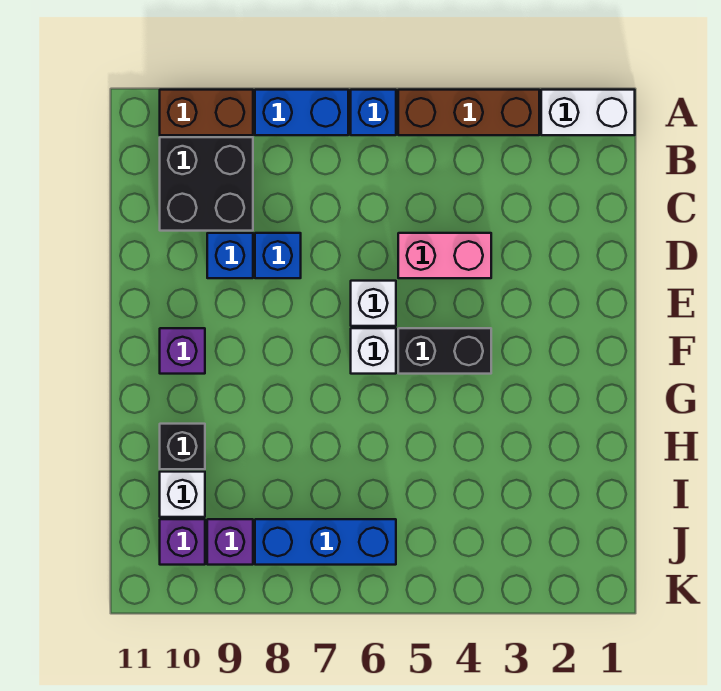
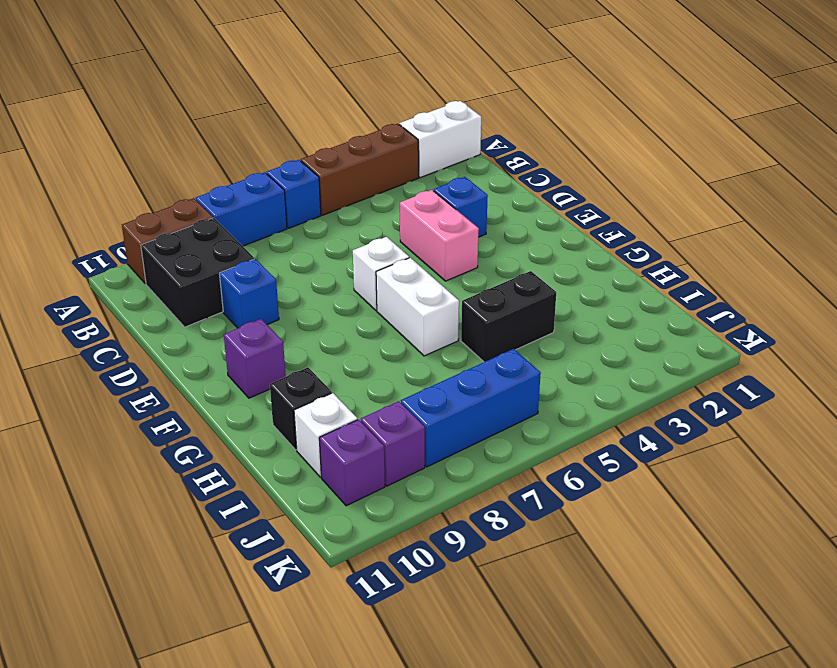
pink 1x2 brick [398,233,491,278] -> pink 1x2 brick turned to [400,190,479,281]
blue 1x1 brick [255,233,301,278] -> blue 1x1 brick moved to [434,177,488,237]
black 1x2 brick [398,328,491,374] -> black 1x2 brick moved to [461,271,556,362]
white 1x1 brick [351,328,396,374] -> white 1x2 brick [376,258,459,356]

